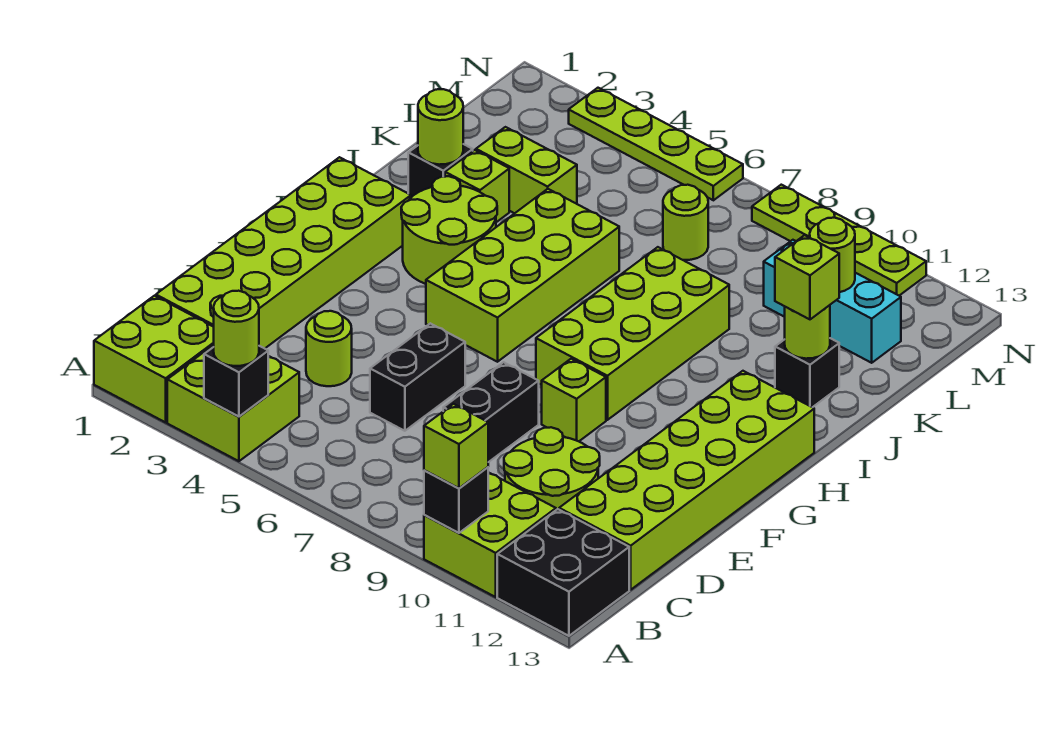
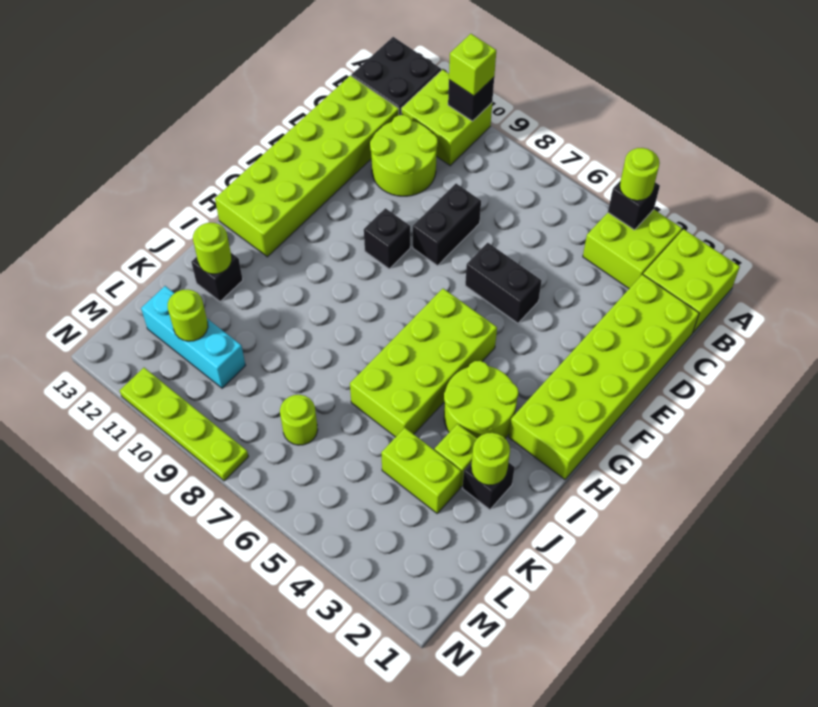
lime 1x1 round brick [306,311,352,386] -> none
black 1x2 brick [370,323,465,431] -> black 1x2 brick turned to [465,243,542,323]
lime 1x1 brick [542,359,606,441] -> black 1x1 brick [364,208,410,269]
lime 2x4 brick [536,247,729,420] -> none
lime 1x1 brick [775,235,839,319] -> none
lime 1x4 plate [569,88,743,200] -> none

